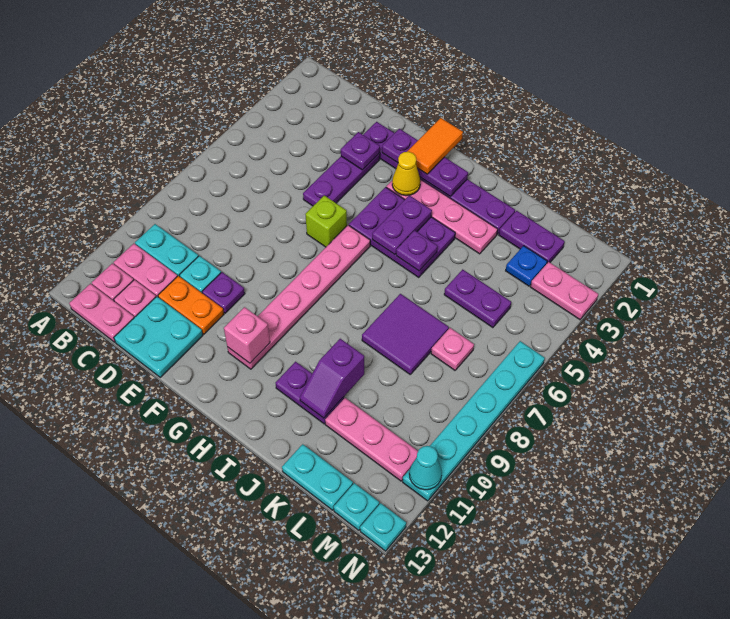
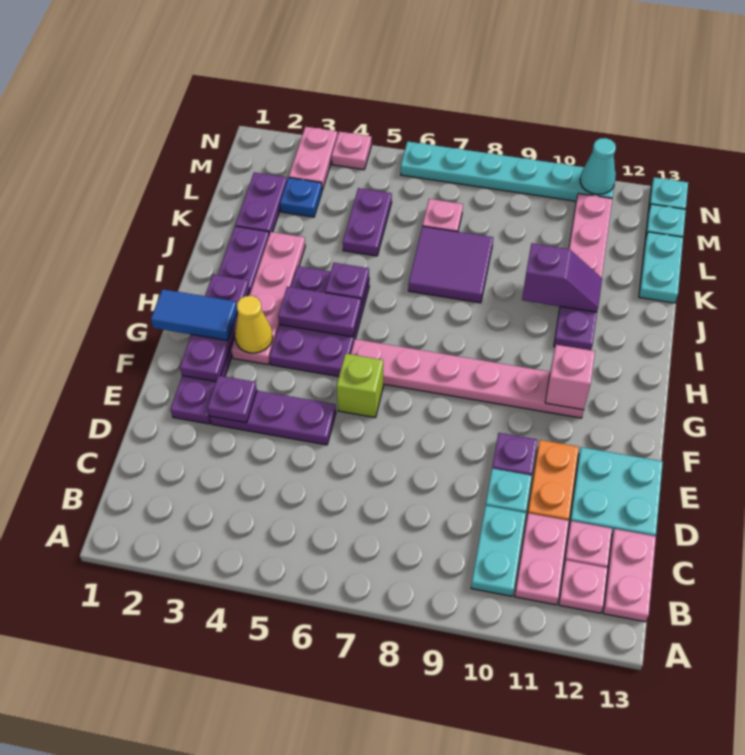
orange 1x2 tile [407,118,463,174] -> blue 1x2 tile [151,289,237,340]
none -> pink 1x1 plate [332,132,371,170]

